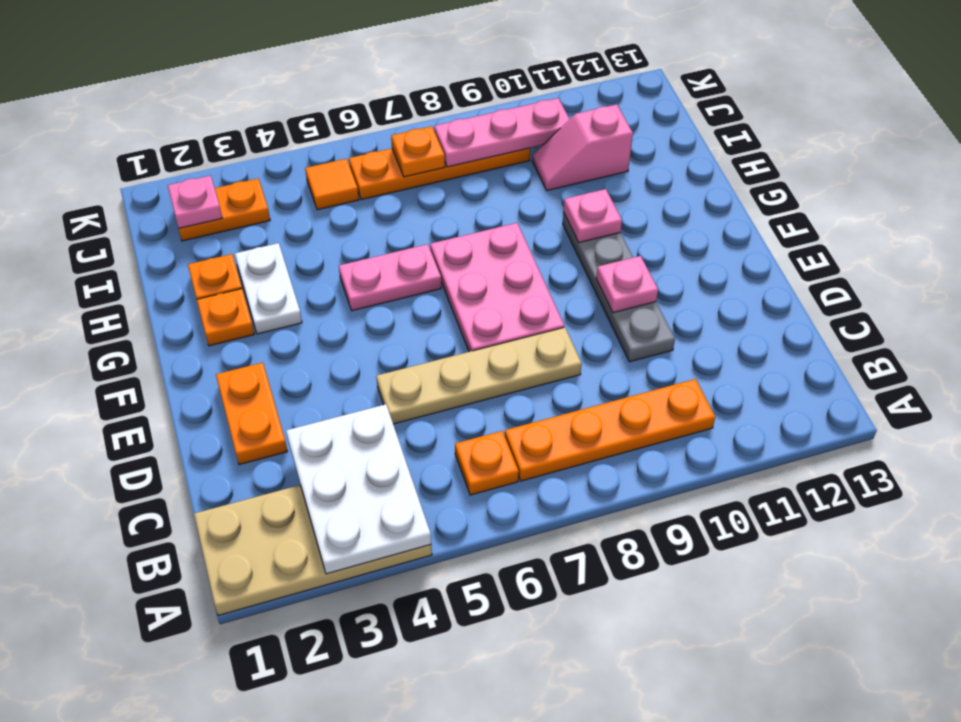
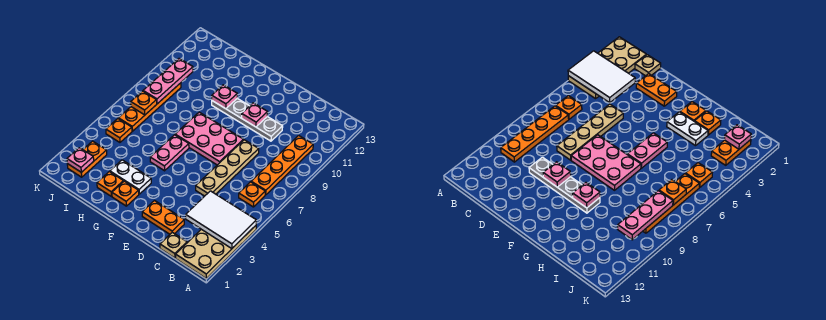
white 2x3 plate [286,404,431,574] -> white 2x3 tile [186,191,256,249]
none -> tan 1x1 plate [160,232,187,258]
pink 1x2 slope [532,104,633,191] -> none
orange 1x1 tile [305,159,359,210] -> orange 1x1 plate [106,119,132,142]

